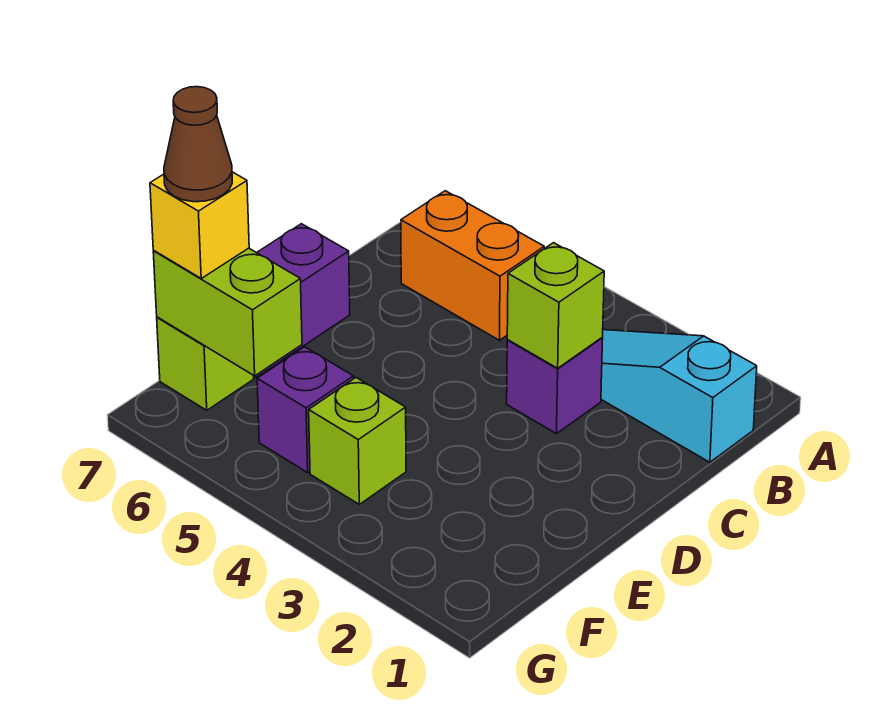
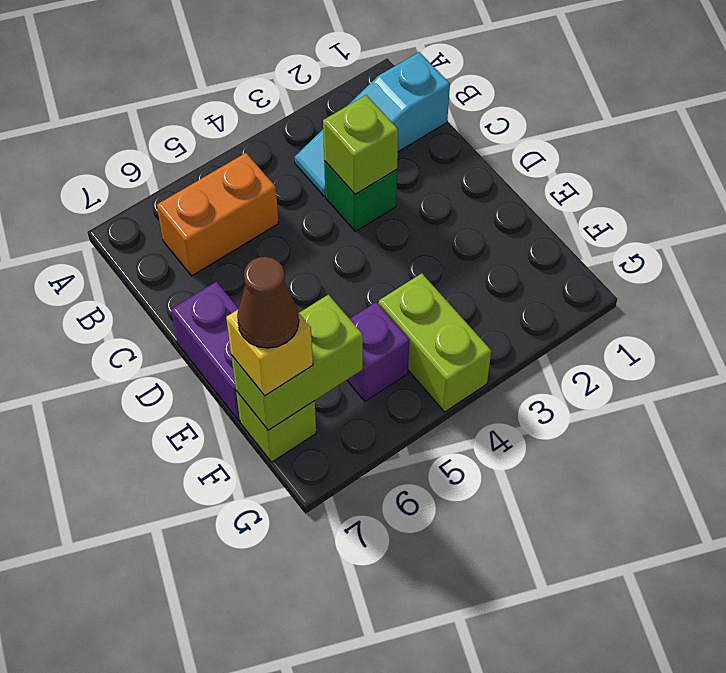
purple 1x1 brick [507,338,603,434] -> green 1x1 brick [324,161,397,231]
lime 1x1 brick [309,378,406,504] -> lime 1x2 brick [378,273,491,412]

